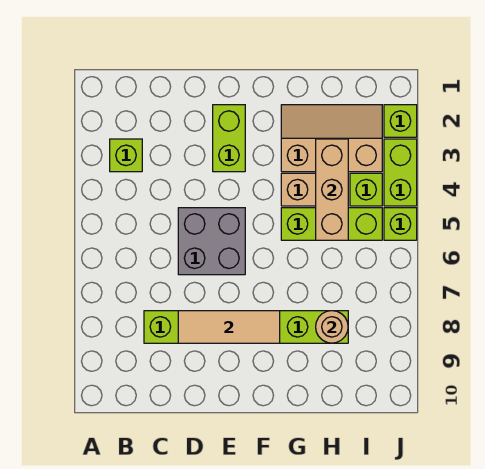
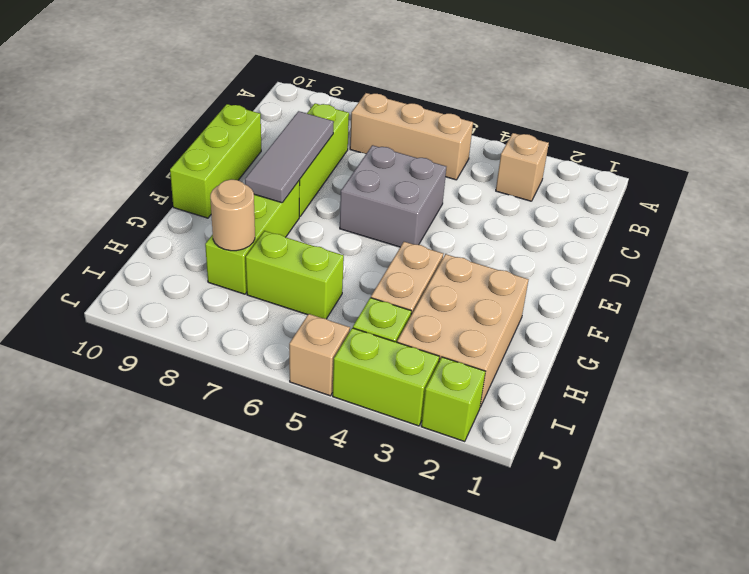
lime 1x1 brick [110,139,142,172] -> tan 1x1 brick [496,133,549,201]
tan 1x3 tile [178,311,280,343] -> grey 1x3 tile [245,111,334,203]
lime 1x2 brick [213,105,245,172] -> lime 1x2 brick moved to [246,231,344,319]
tan 2x3 slope [281,105,382,172] -> tan 2x3 brick [397,254,529,407]
lime 1x3 brick [281,208,382,240] -> lime 1x3 brick moved to [170,104,261,218]
tan 1x3 brick [316,139,348,240] -> tan 1x3 brick moved to [350,93,473,180]
lime 1x1 brick [384,208,417,240] -> tan 1x1 brick [289,314,350,396]

